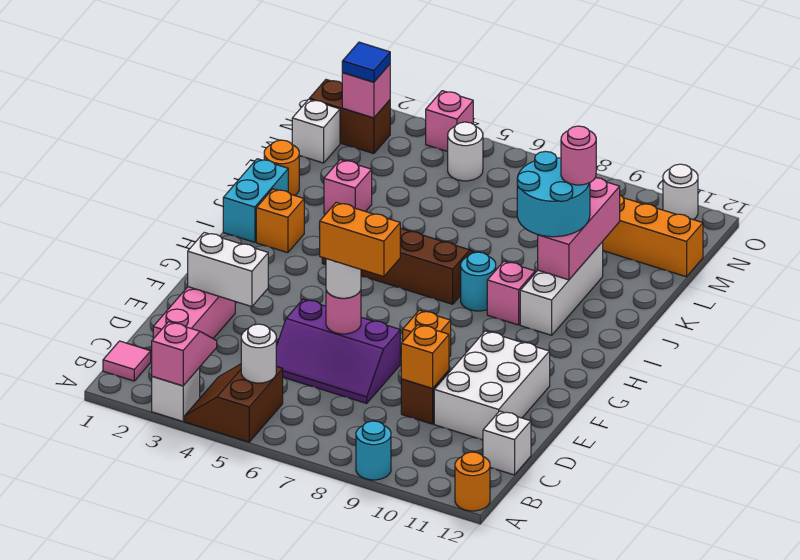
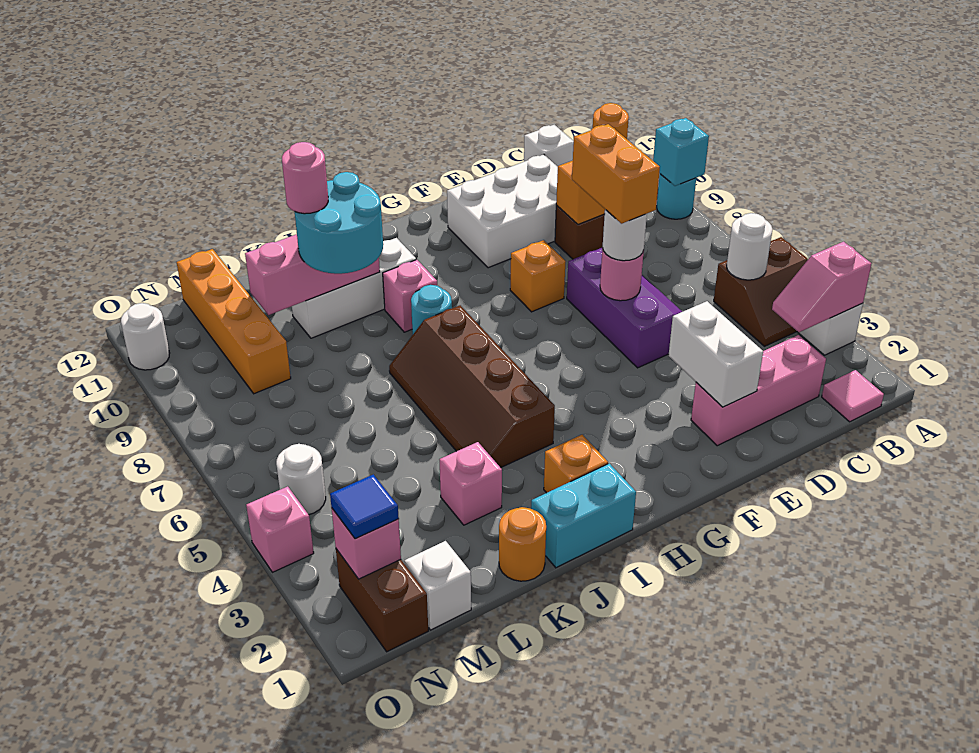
none -> cyan 1x1 brick [653,118,709,186]

